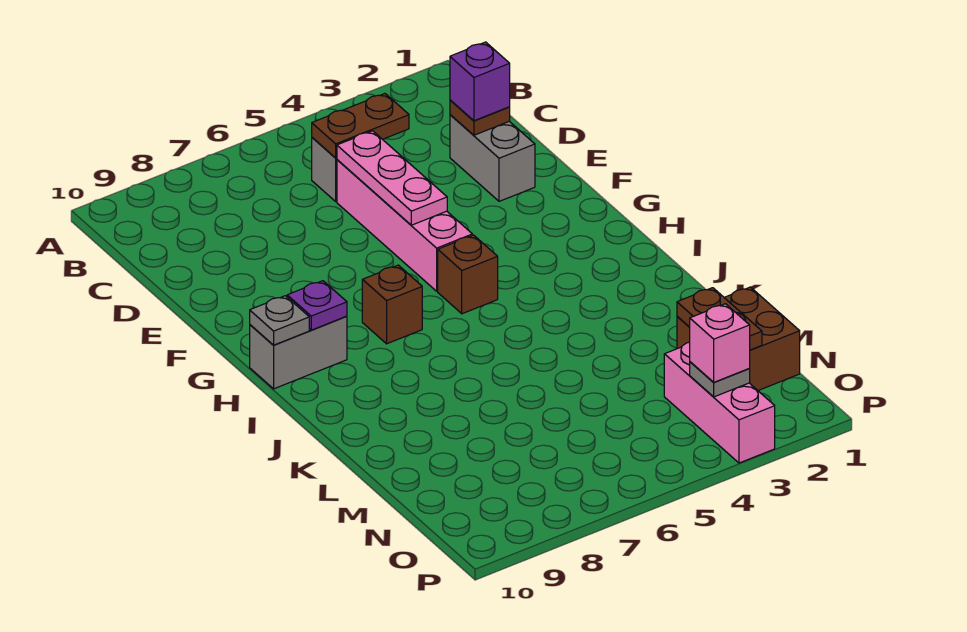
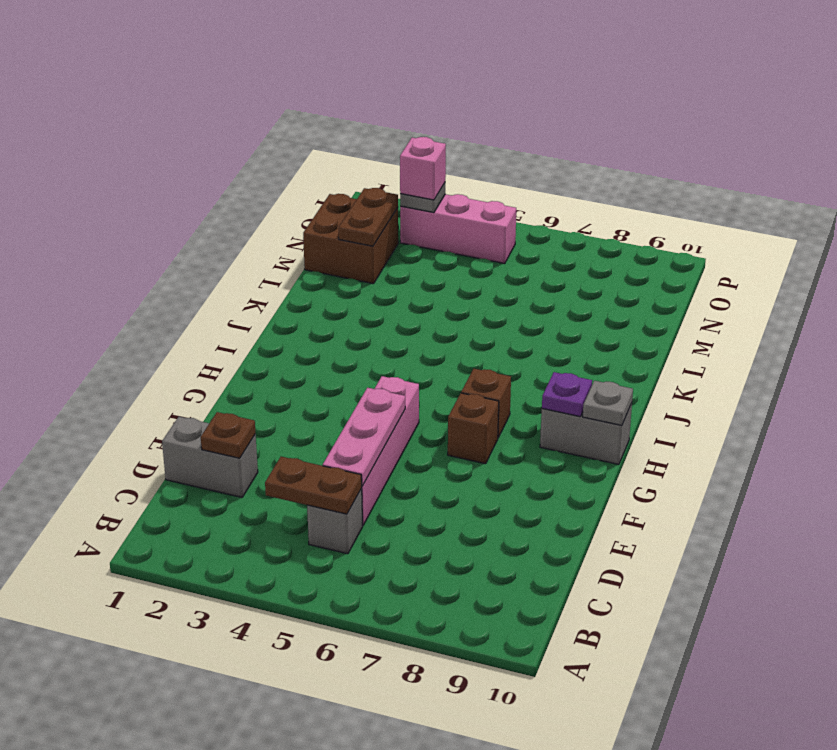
grey 1x2 brick [450,115,535,201] -> grey 1x2 brick turned to [162,417,258,497]
purple 1x1 brick [450,42,510,121] -> none
brown 1x1 brick [438,235,498,314] -> brown 1x1 brick moved to [448,393,499,464]
pink 1x3 brick [664,342,775,463] -> pink 1x3 brick turned to [400,194,516,264]

